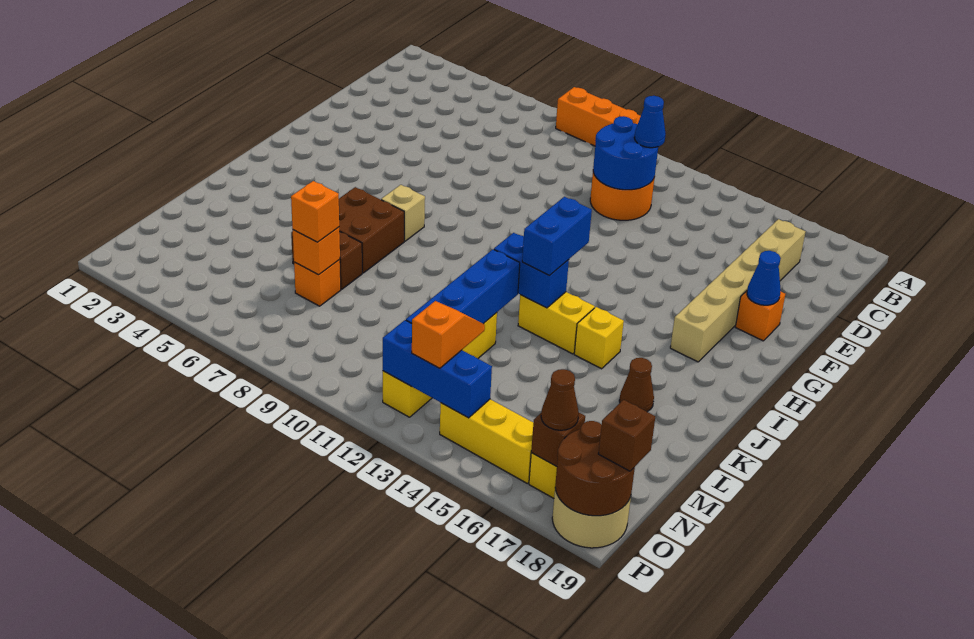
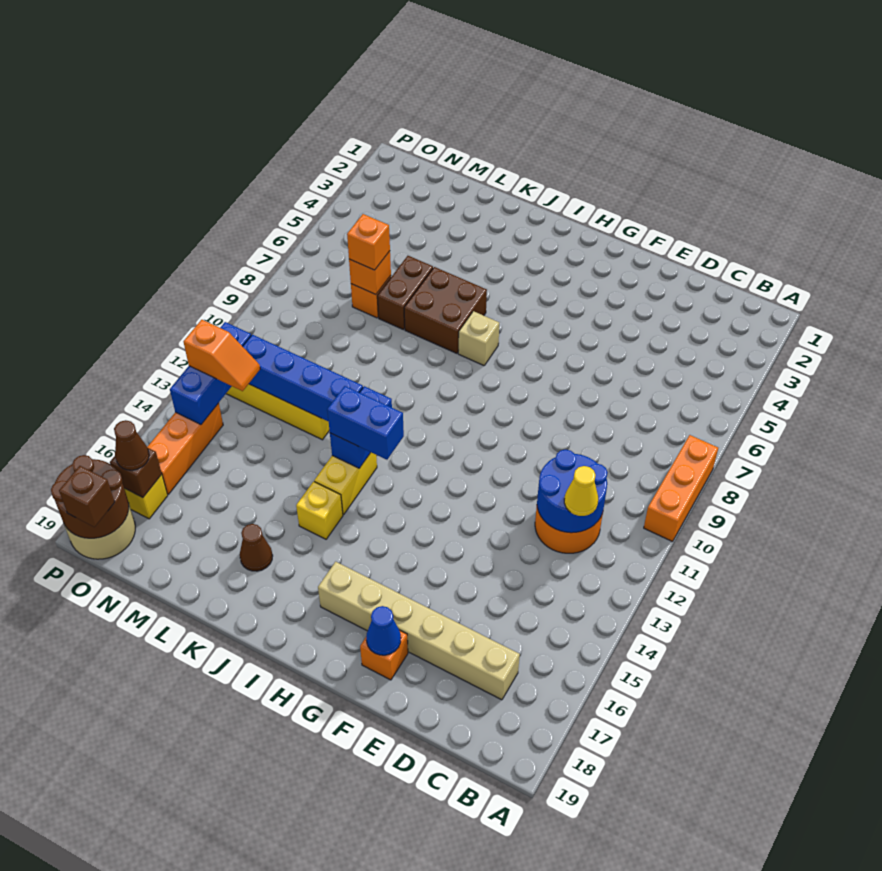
blue 1x1 cone [634,96,666,148] -> yellow 1x1 cone [564,466,598,516]
yellow 1x3 brick [440,399,533,483] -> orange 1x3 brick [147,403,223,494]

